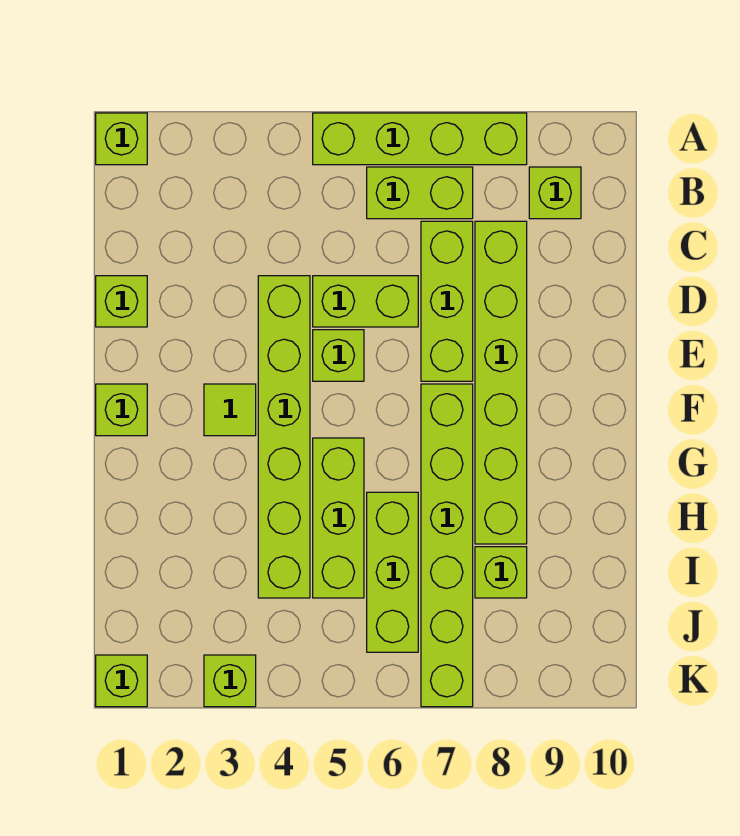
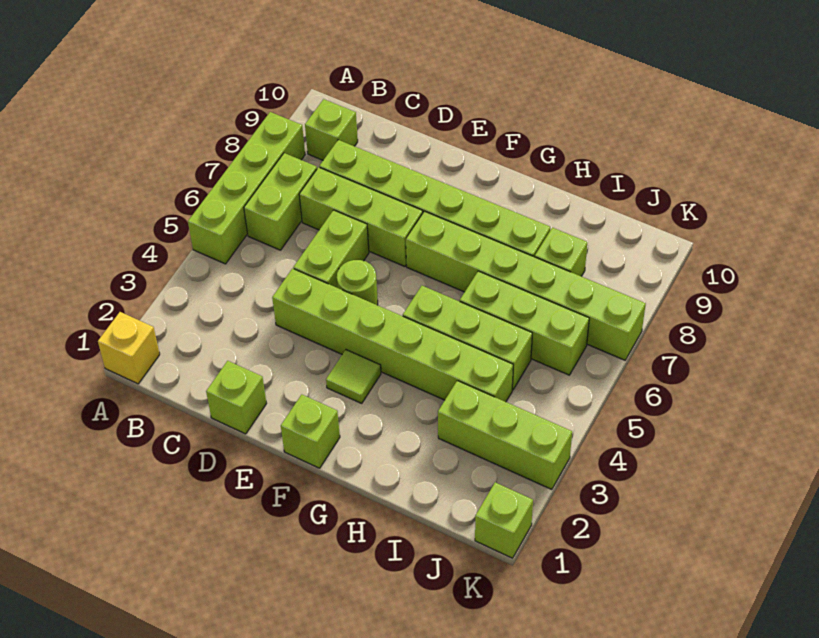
lime 1x1 brick [96,113,147,165] -> yellow 1x1 brick [98,312,160,384]
lime 1x1 brick [313,330,364,381] -> lime 1x1 round brick [337,260,378,305]
lime 1x1 brick [204,655,256,707] -> lime 1x3 brick [438,381,572,489]

